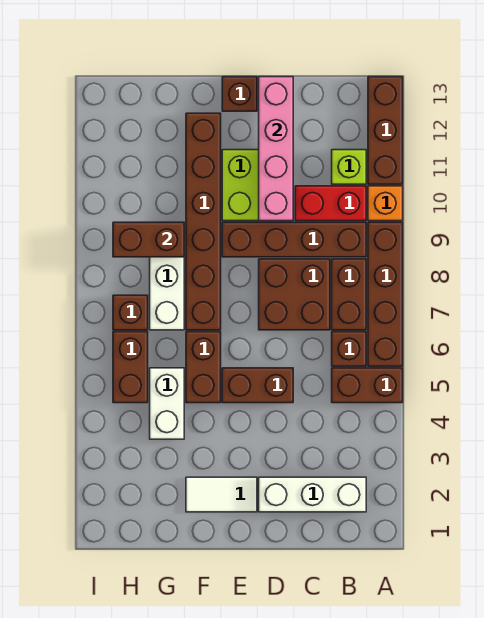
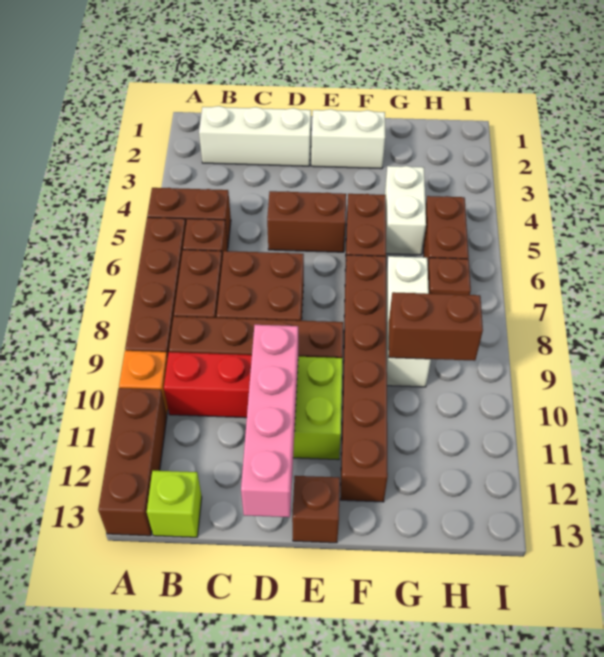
lime 1x1 brick [332,150,366,184] -> lime 1x1 brick moved to [147,471,202,537]
white 1x2 tile [186,477,257,512] -> white 1x2 brick [311,109,385,169]

